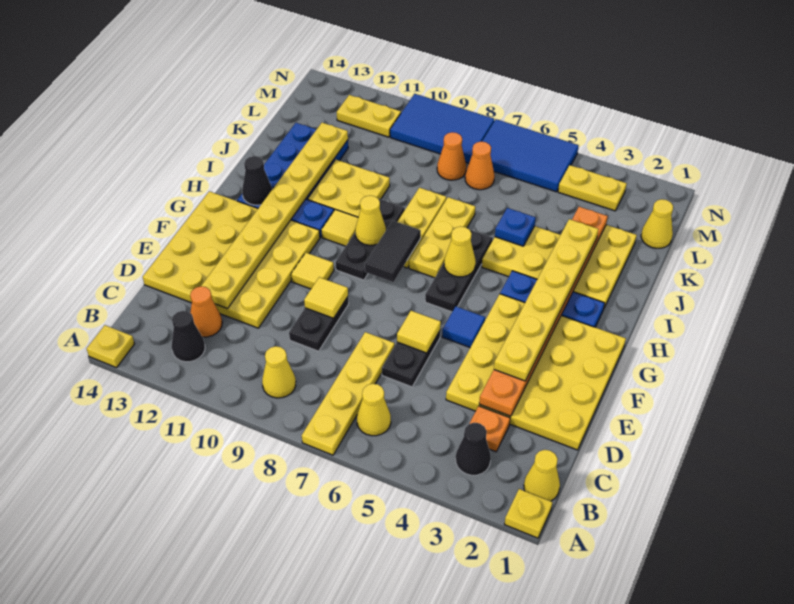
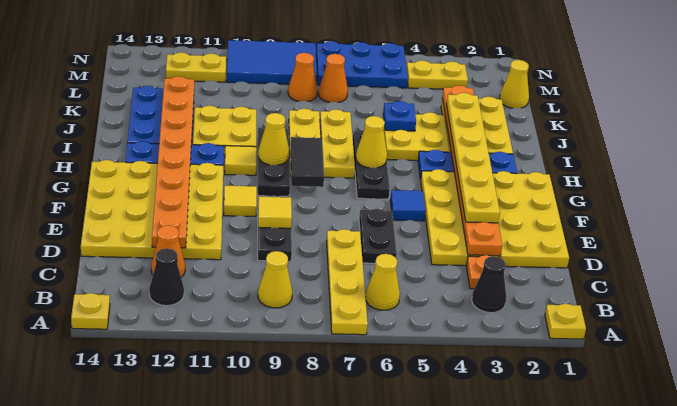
yellow 1x1 cone [524,450,560,501] -> none
yellow 1x8 plate [201,123,348,309] -> orange 1x8 plate [152,76,194,248]
yellow 1x1 tile [397,311,441,353] -> none
black 1x1 cone [242,156,272,205] -> none
blue 2x3 tile [482,119,579,192] -> blue 2x3 plate [316,41,408,88]

